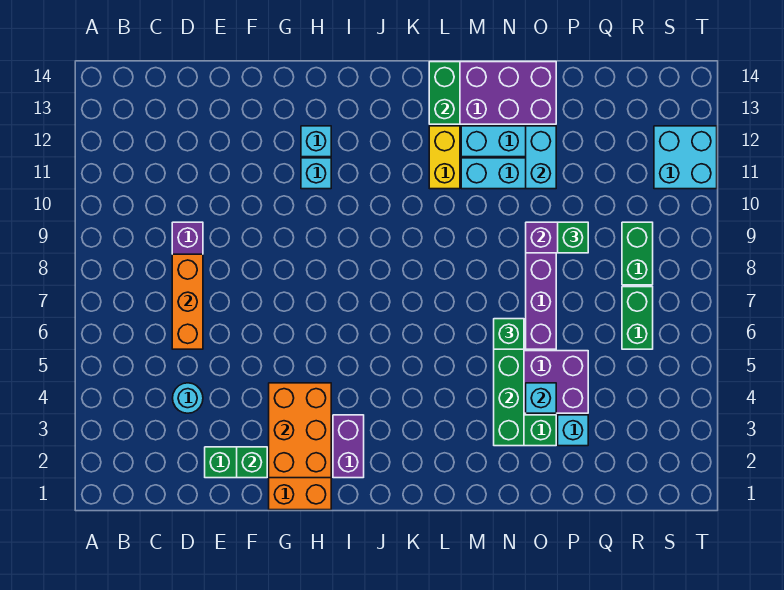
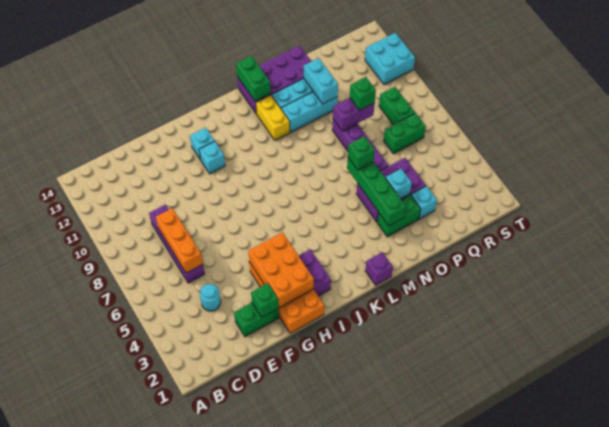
none -> purple 1x1 brick [365,252,393,285]
green 1x2 brick [622,287,653,349] -> green 1x2 brick turned to [384,113,426,154]

